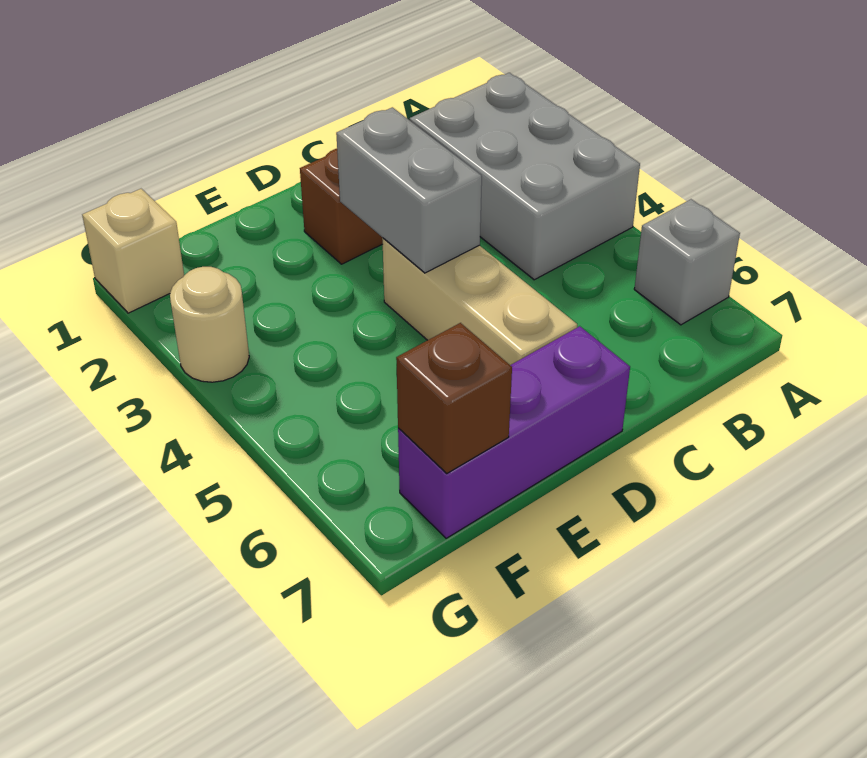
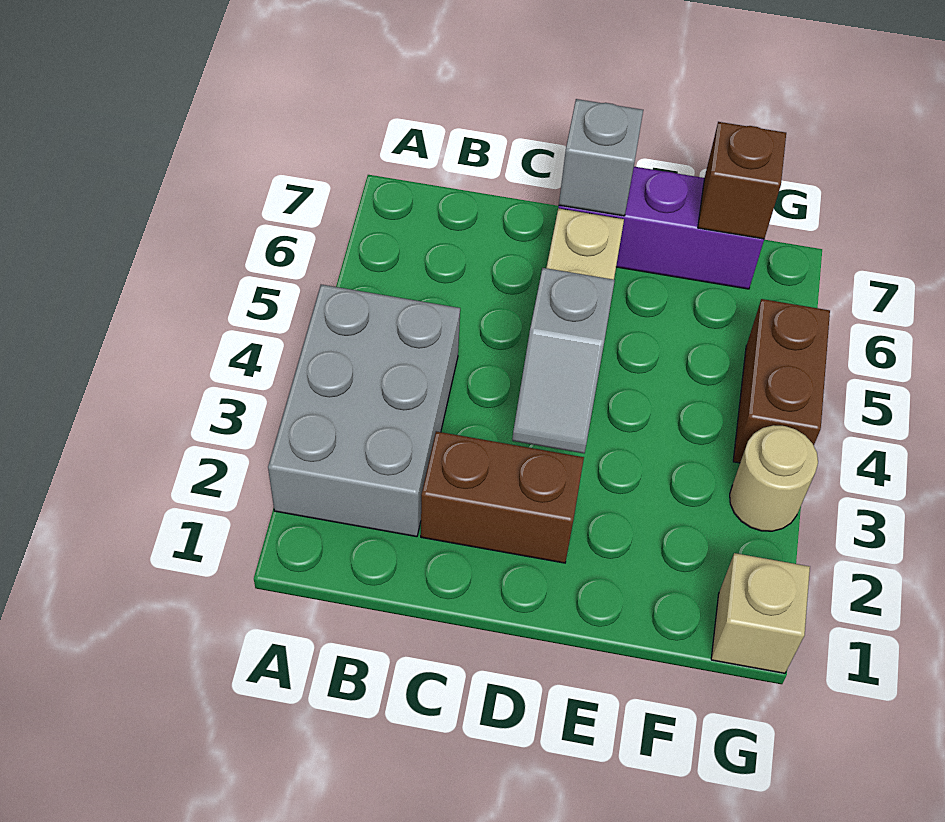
grey 1x1 brick [634,199,740,325] -> grey 1x1 brick moved to [559,99,643,216]
grey 1x2 brick [336,107,482,273] -> grey 1x2 slope [512,268,615,453]
none -> brown 1x2 brick [733,299,830,463]

